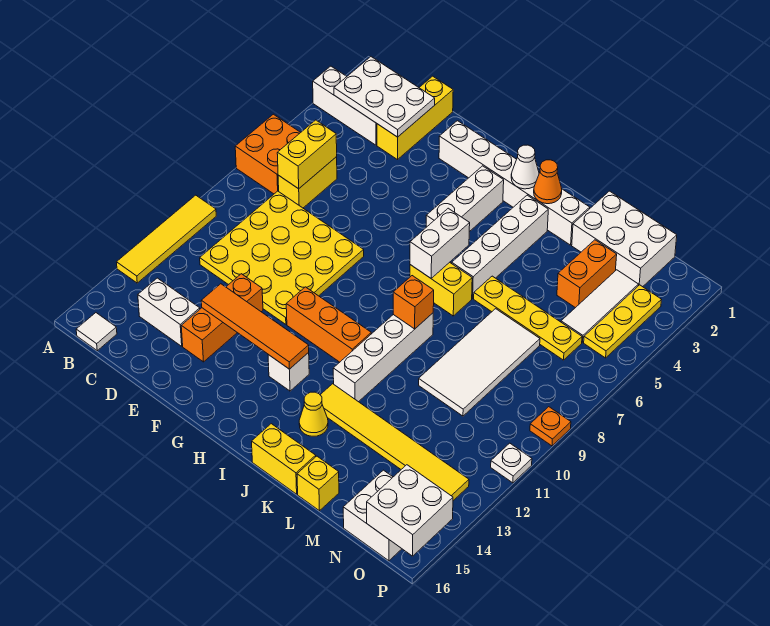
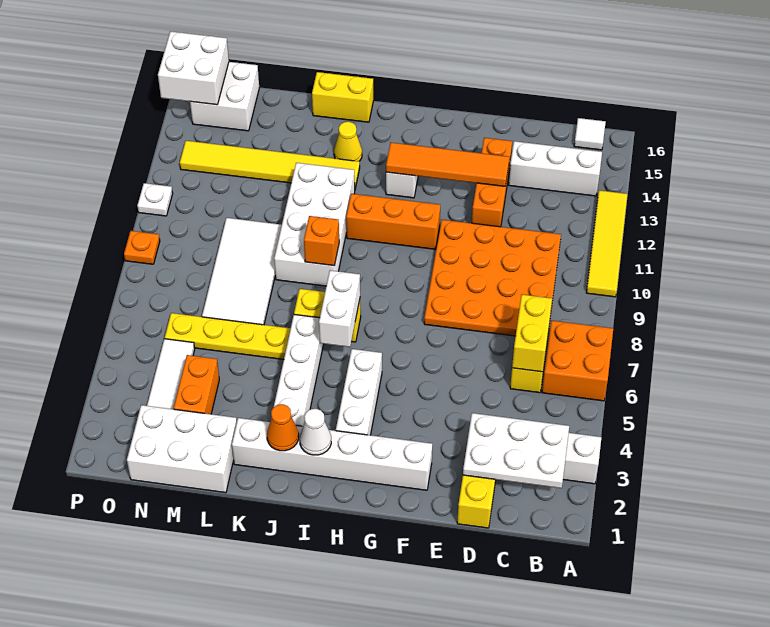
yellow 4x4 plate [200,191,364,324] -> orange 4x4 plate [424,220,561,336]
white 1x2 brick [138,278,200,346] -> white 1x3 brick [509,141,602,196]
white 1x4 brick [333,313,433,402] -> white 2x4 brick [274,163,355,286]
yellow 1x1 brick [297,456,339,511] -> none
yellow 1x3 plate [584,285,661,358] -> none

